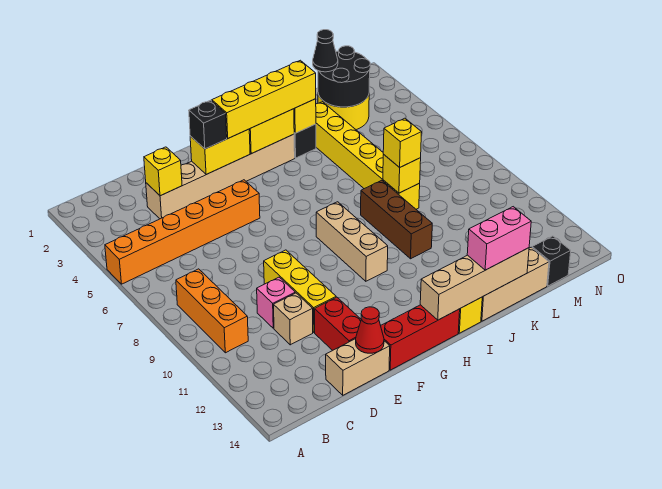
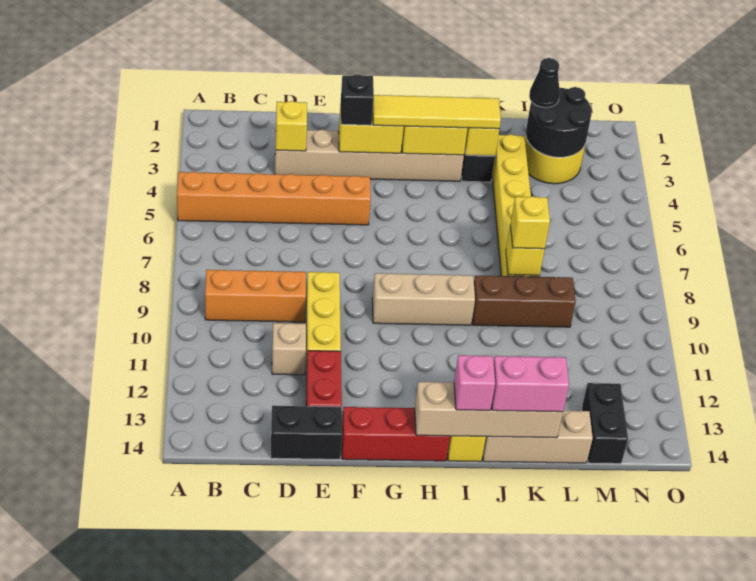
orange 1x3 brick [176,269,248,353] -> orange 1x3 brick turned to [205,270,306,322]
pink 1x1 brick [257,277,295,328] -> pink 1x1 brick moved to [454,355,495,410]
tan 1x2 brick [326,339,390,395] -> black 1x2 brick [271,406,342,459]
red 1x1 cone [356,307,384,353] -> none
yellow 1x4 brick [212,60,316,138] -> yellow 1x4 tile [373,95,501,129]
tan 1x3 brick [316,202,388,281] -> tan 1x3 brick turned to [372,273,475,325]
brown 1x3 brick [361,180,432,259] -> brown 1x3 brick turned to [472,275,576,327]
black 1x1 brick [532,236,571,286] -> black 1x2 brick [582,383,628,464]

